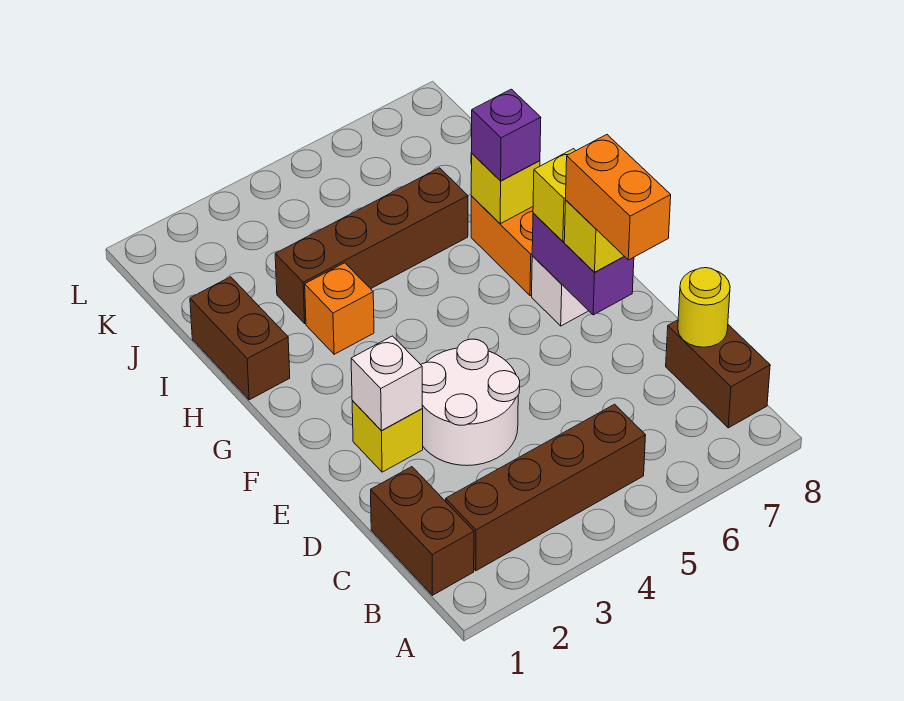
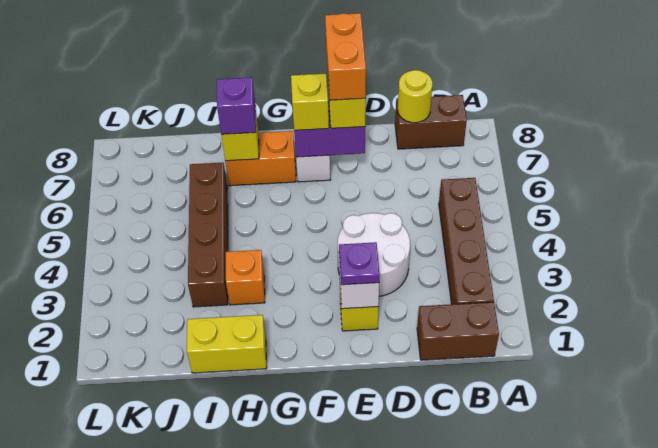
orange 1x2 brick [566,135,671,260] -> orange 1x2 brick turned to [325,13,366,100]
none -> purple 1x1 plate [339,242,380,285]
brown 1x2 brick [190,277,290,400] -> yellow 1x2 brick [187,315,267,373]

